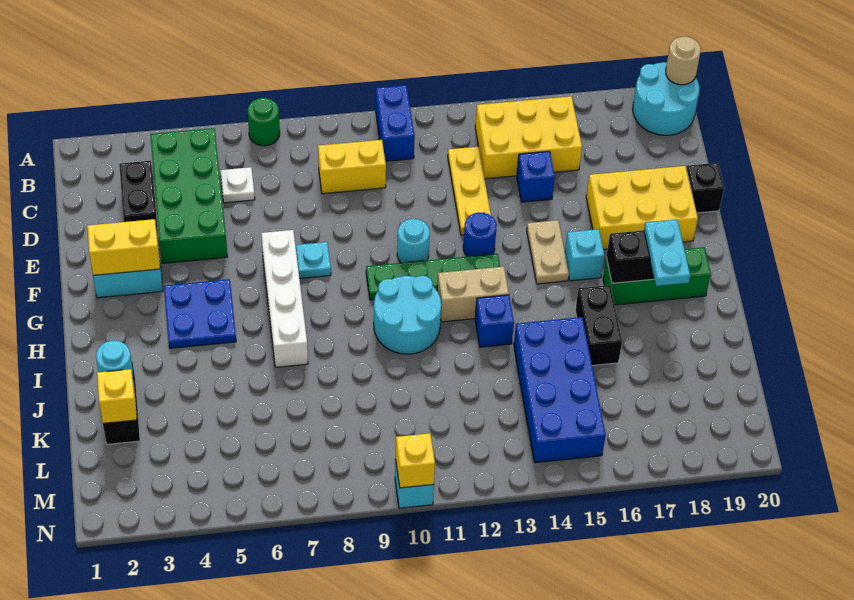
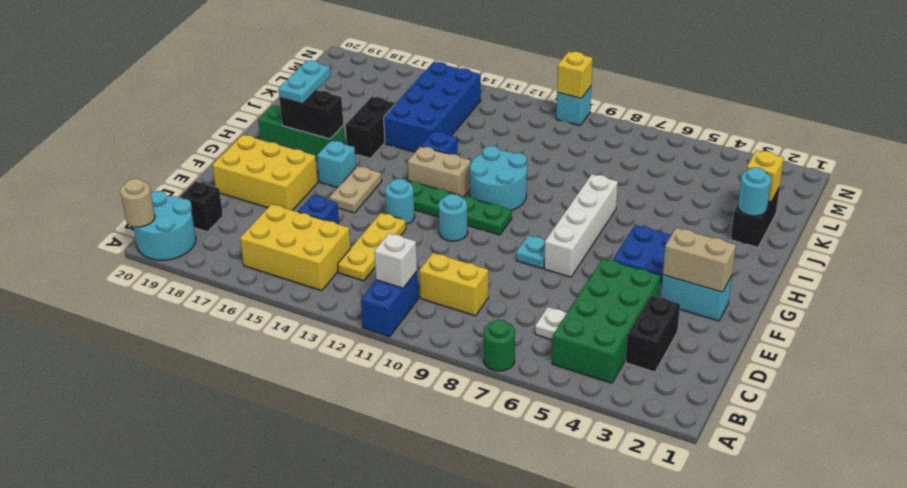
none -> white 1x1 brick [374,233,417,288]
black 1x1 brick [686,163,724,213] -> black 1x1 brick moved to [180,181,223,232]
yellow 1x2 brick [87,219,160,275] -> tan 1x2 brick [663,228,736,292]
blue 1x1 round brick [463,213,497,257] -> cyan 1x1 round brick [385,179,415,225]

